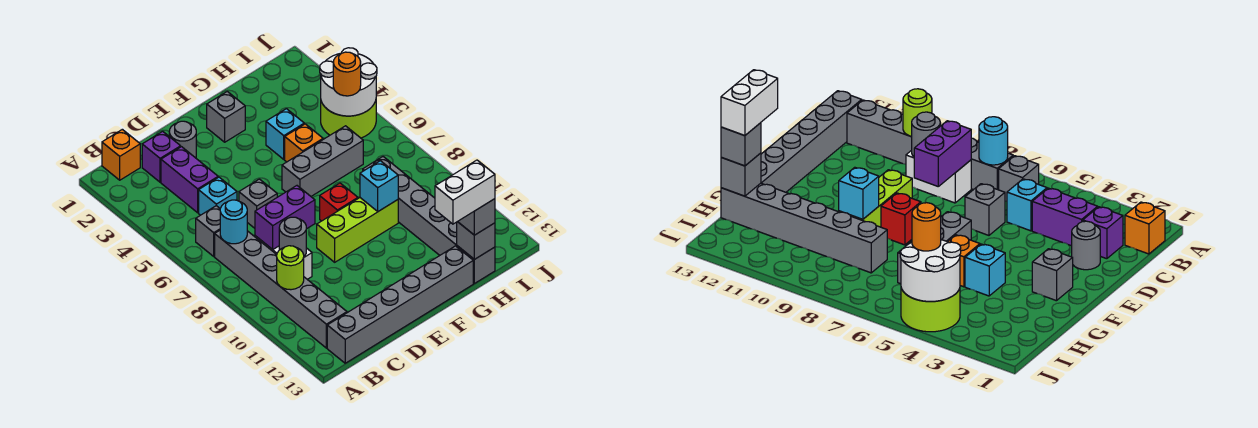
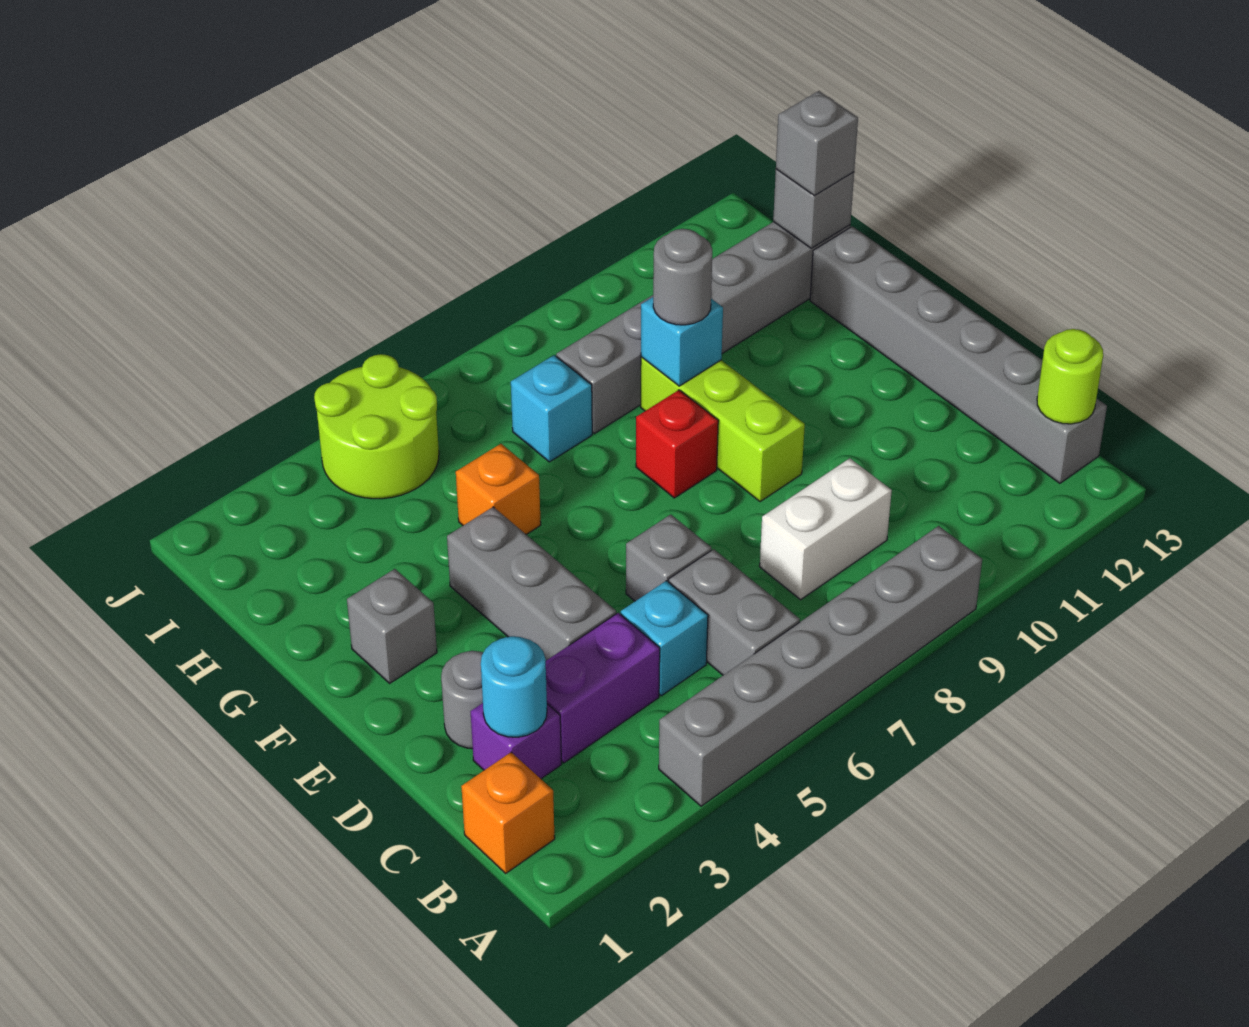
grey 1x1 brick [196,206,220,256] -> grey 1x2 brick [669,549,800,675]
grey 1x6 brick [215,230,347,348] -> grey 1x6 brick moved to [659,526,982,806]
cyan 1x1 round brick [220,200,247,244] -> cyan 1x1 round brick moved to [481,636,547,737]
lime 1x1 round brick [277,246,304,290] -> lime 1x1 round brick moved to [1037,329,1103,424]
purple 1x2 brick [255,186,315,249] -> none
grey 1x1 round brick [279,217,306,256] -> grey 1x1 round brick moved to [653,229,712,325]
grey 1x3 brick [282,126,363,196] -> grey 1x3 brick moved to [447,507,616,660]
cyan 1x1 brick [266,109,304,159] -> cyan 1x1 brick moved to [511,355,592,462]
white 1x2 brick [435,160,495,224] -> none
white 2x2 round brick [320,48,377,116] -> none
orange 1x1 round brick [333,52,361,96] -> none

